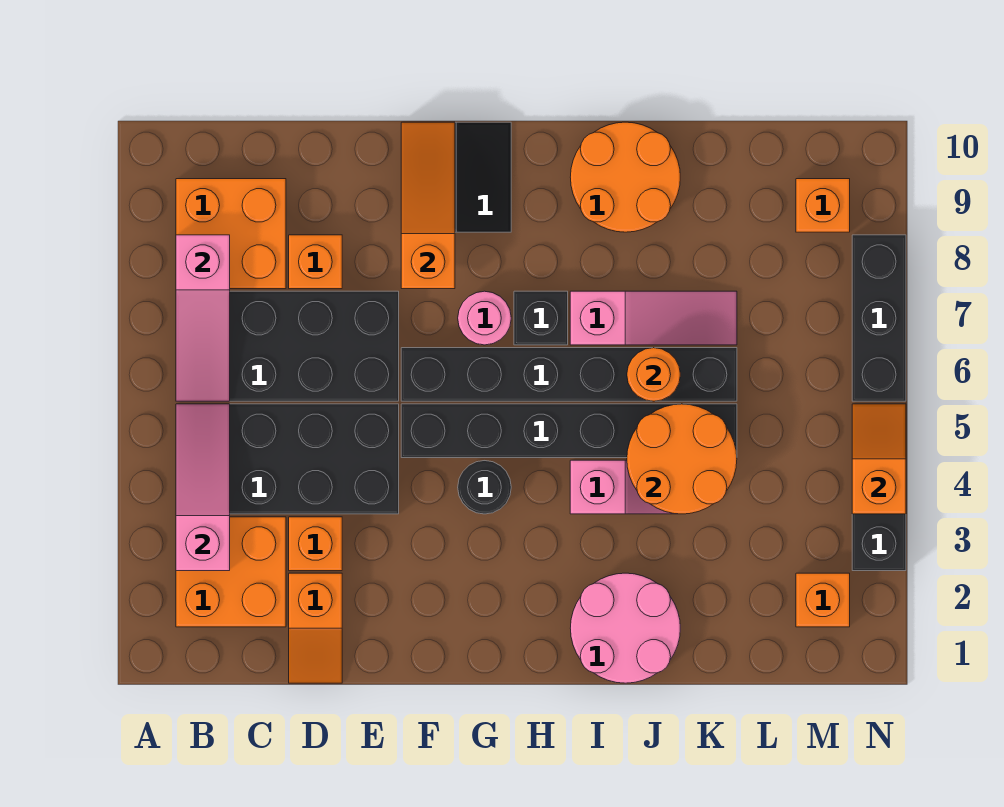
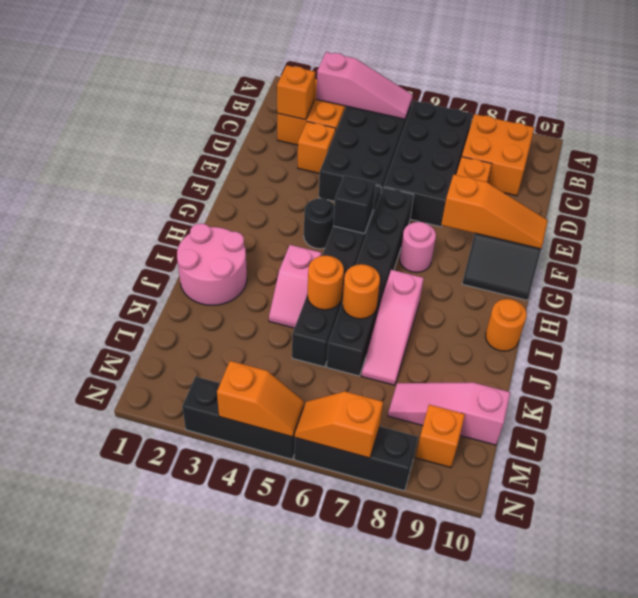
pink 1x3 slope [176,235,230,401] -> pink 1x3 slope moved to [388,383,510,445]
orange 1x2 slope [289,573,342,683] -> orange 1x2 slope moved to [295,391,383,458]
black 1x1 brick [514,291,568,345] -> black 1x1 brick moved to [333,175,376,234]
orange 2x2 round brick [570,122,680,232] -> orange 1x1 round brick [485,299,527,351]
orange 2x2 round brick [627,404,737,514] -> orange 1x1 round brick [307,256,344,310]
orange 1x1 brick [796,573,850,627] -> orange 1x1 brick moved to [277,65,315,120]

